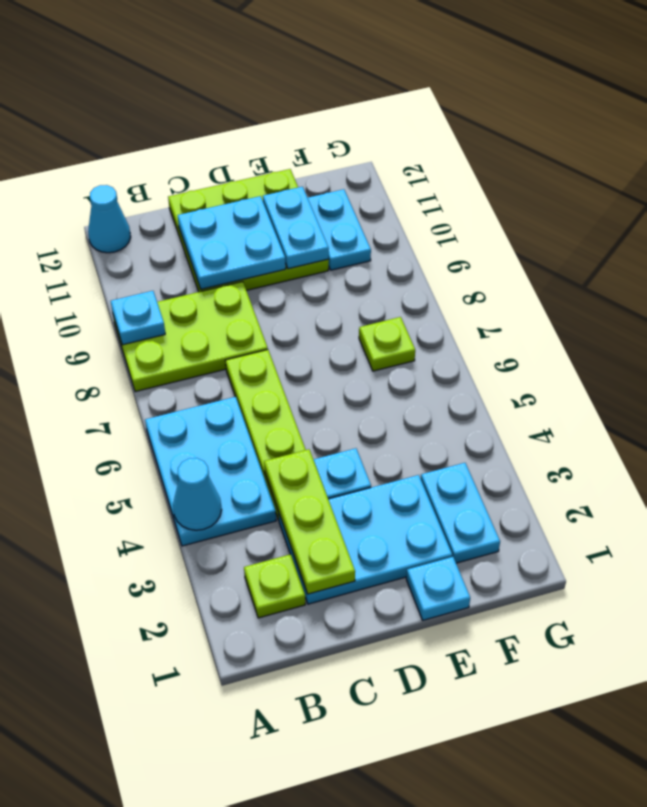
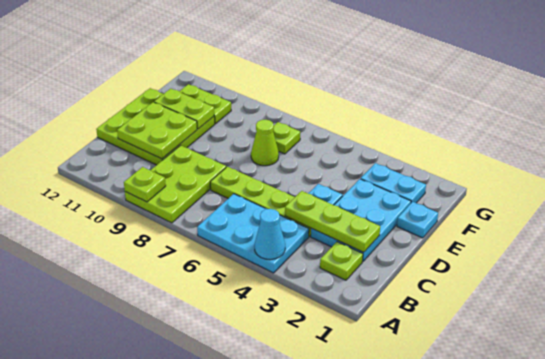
cyan 1x1 plate [111,291,165,345] -> lime 1x1 plate [124,167,166,202]
cyan 1x1 cone [88,185,131,253] -> none
cyan 2x2 plate [178,196,286,289] -> lime 2x2 plate [117,102,197,159]
none -> lime 1x1 cone [251,120,279,166]
cyan 1x2 plate [263,187,329,269] -> lime 1x2 plate [154,89,214,129]
cyan 1x2 plate [308,189,371,270] -> lime 1x2 plate [179,84,231,124]

